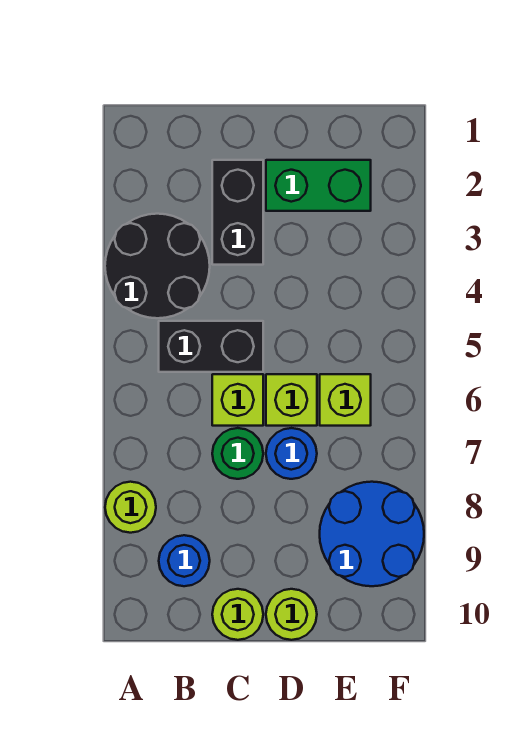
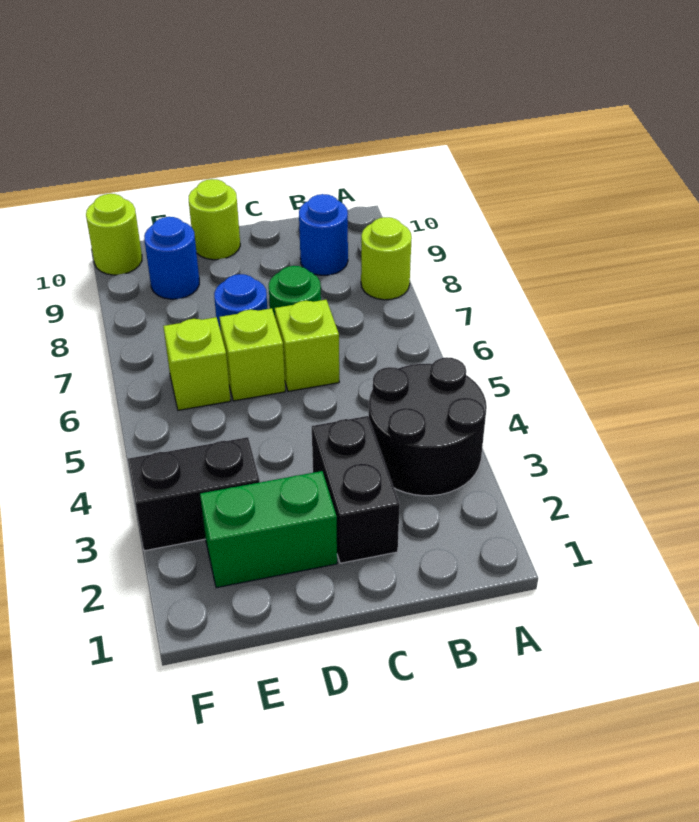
black 1x2 brick [159,321,263,372] -> black 1x2 brick moved to [128,437,260,551]
lime 1x1 round brick [212,589,263,640] -> lime 1x1 round brick moved to [86,194,142,275]
blue 2x2 round brick [320,482,424,586] -> blue 1x1 round brick [144,217,199,299]

